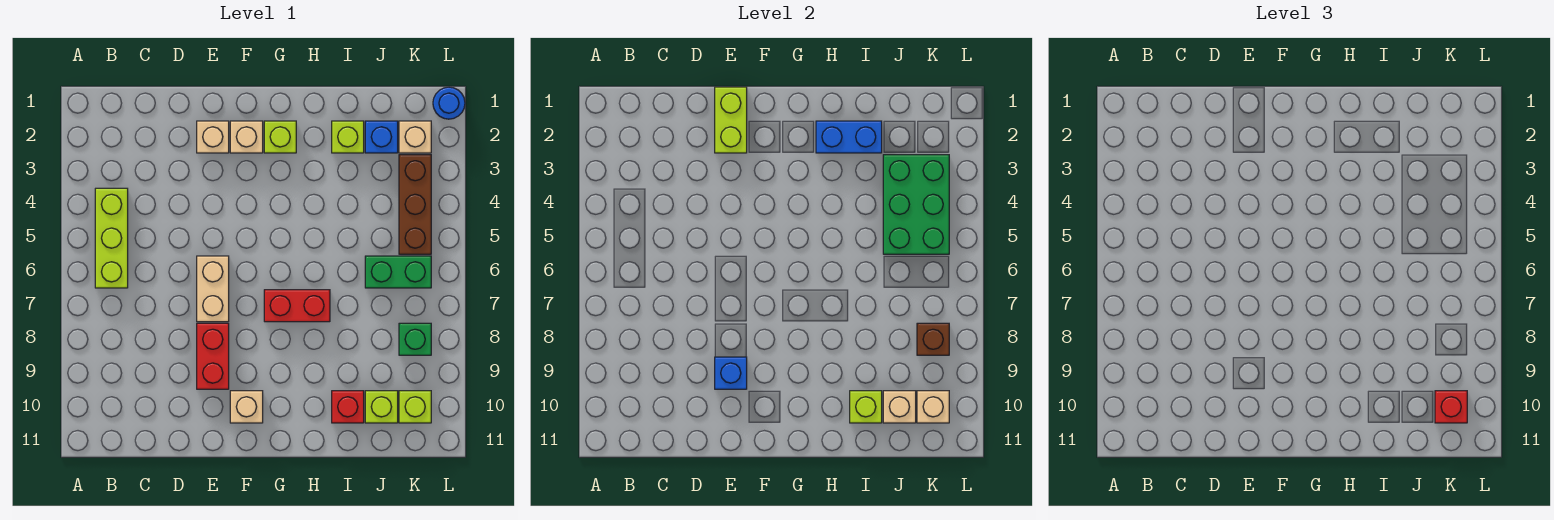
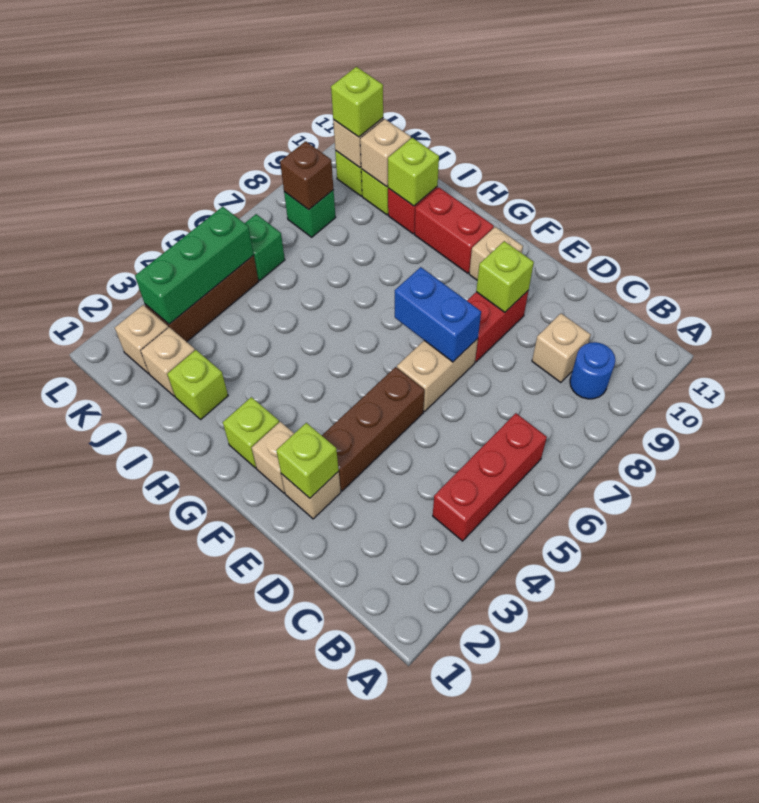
lime 1x3 brick [95,188,128,288] -> red 1x3 brick [433,413,547,541]
none -> tan 1x1 brick [532,314,591,383]
lime 1x2 brick [715,87,747,153] -> lime 1x1 brick [276,423,339,498]
none -> brown 1x3 brick [322,367,424,491]
blue 1x1 brick [715,357,747,389] -> lime 1x1 brick [476,241,534,312]
red 1x2 brick [264,290,330,322] -> red 1x2 brick moved to [415,187,494,273]
blue 1x2 brick [816,121,882,153] -> blue 1x2 brick moved to [395,267,481,362]
blue 1x1 brick [365,121,398,153] -> tan 1x1 brick [141,327,195,396]
green 2x3 brick [883,155,949,254] -> green 1x3 brick [135,207,254,324]
green 1x2 brick [365,256,431,288] -> green 1x1 brick [245,214,285,281]
red 1x1 brick [1435,391,1467,423] -> lime 1x1 brick [331,67,383,137]
blue 1x1 round brick [433,87,465,119] -> blue 1x1 round brick moved to [570,342,615,399]

